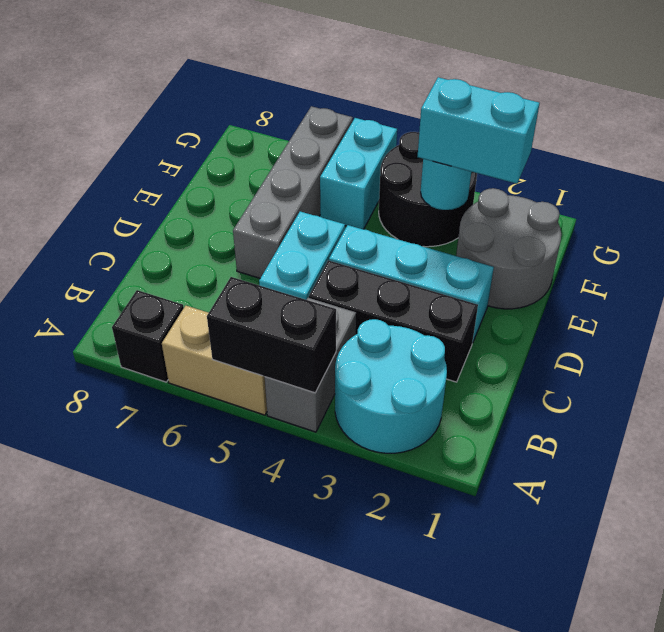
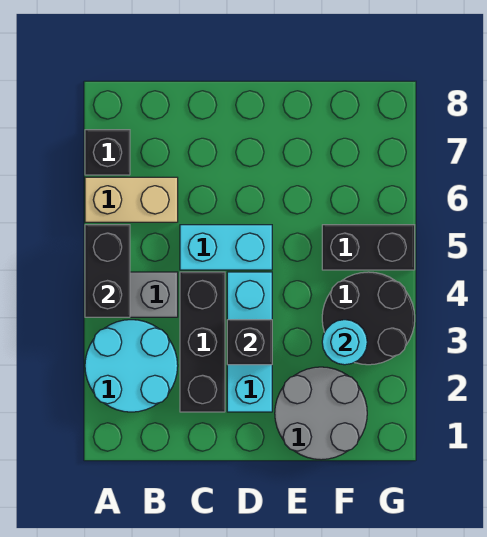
tan 1x2 brick [162,306,267,415] -> tan 1x2 brick turned to [85,177,178,222]
none -> black 1x1 brick [227,320,272,365]
grey 1x4 brick [233,106,353,278] -> none
cyan 1x2 brick [418,77,540,184] -> none
cyan 1x2 brick [320,118,397,229] -> black 1x2 brick [322,225,415,270]

